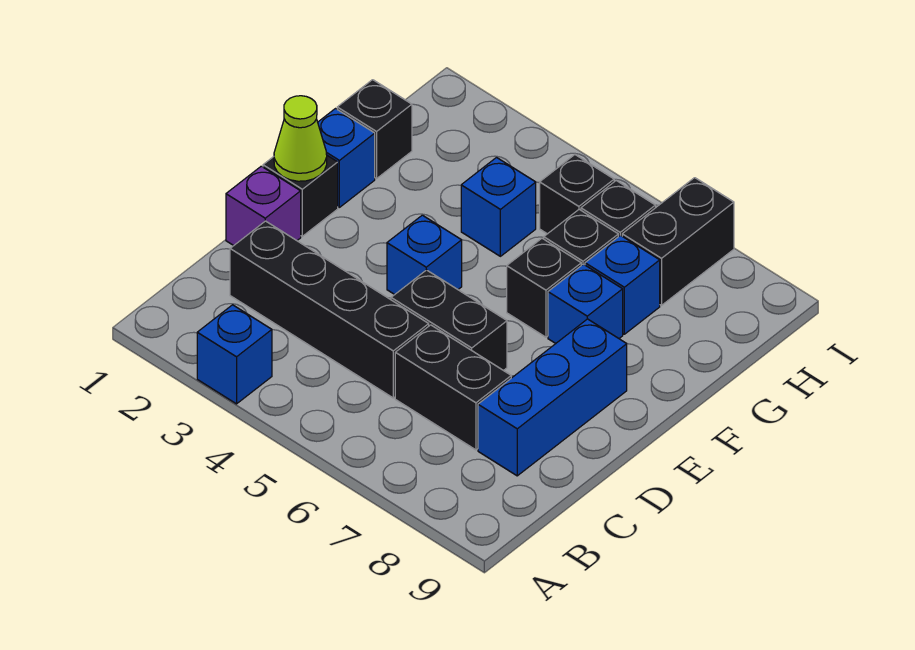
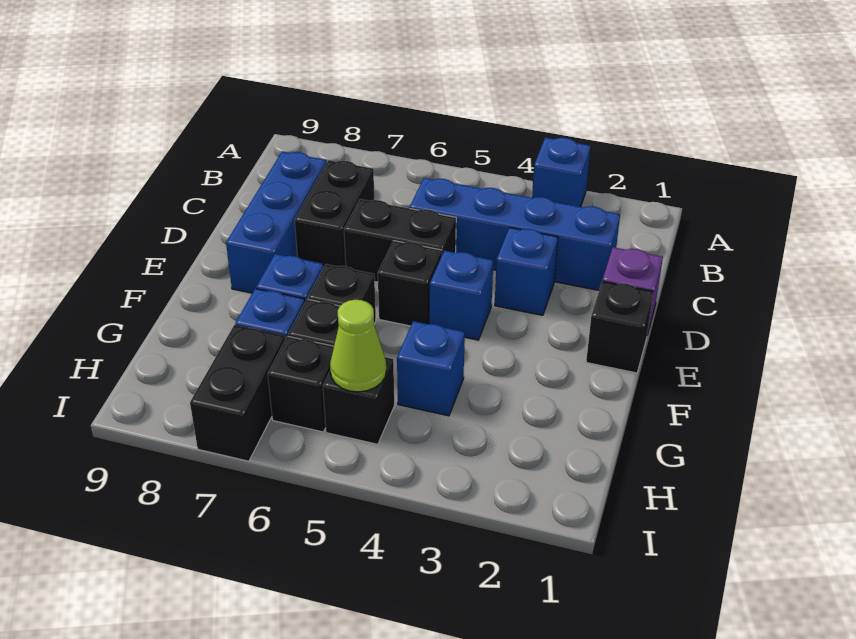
black 1x4 brick [230,221,429,398] -> blue 1x4 brick [410,178,620,290]
black 1x2 brick [395,325,511,450] -> black 1x2 brick turned to [295,160,374,267]
lime 1x1 cone [274,96,327,181] -> lime 1x1 cone moved to [330,300,386,392]
blue 1x1 brick [318,109,375,207] -> blue 1x1 brick moved to [495,228,558,315]
black 1x1 brick [337,80,412,179] -> black 1x1 brick moved to [378,241,442,326]

